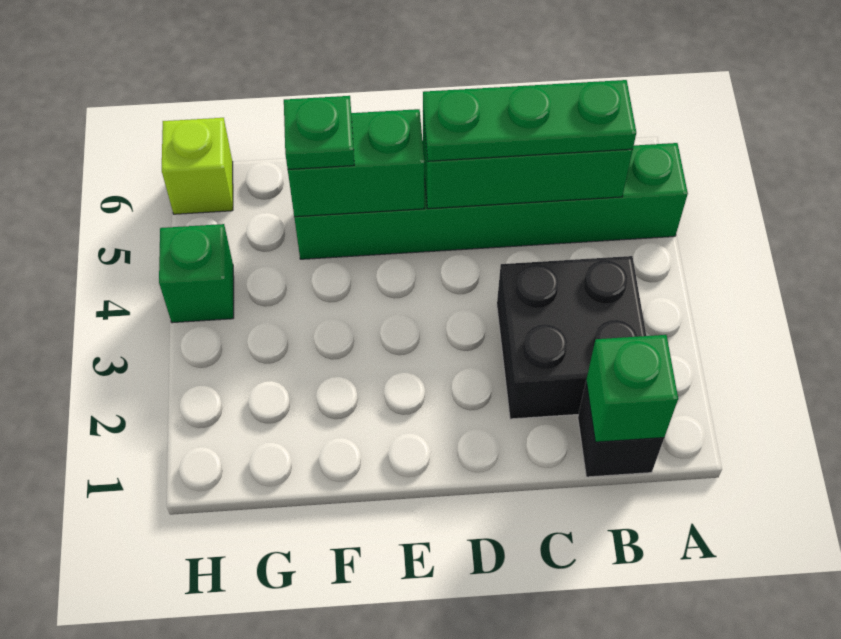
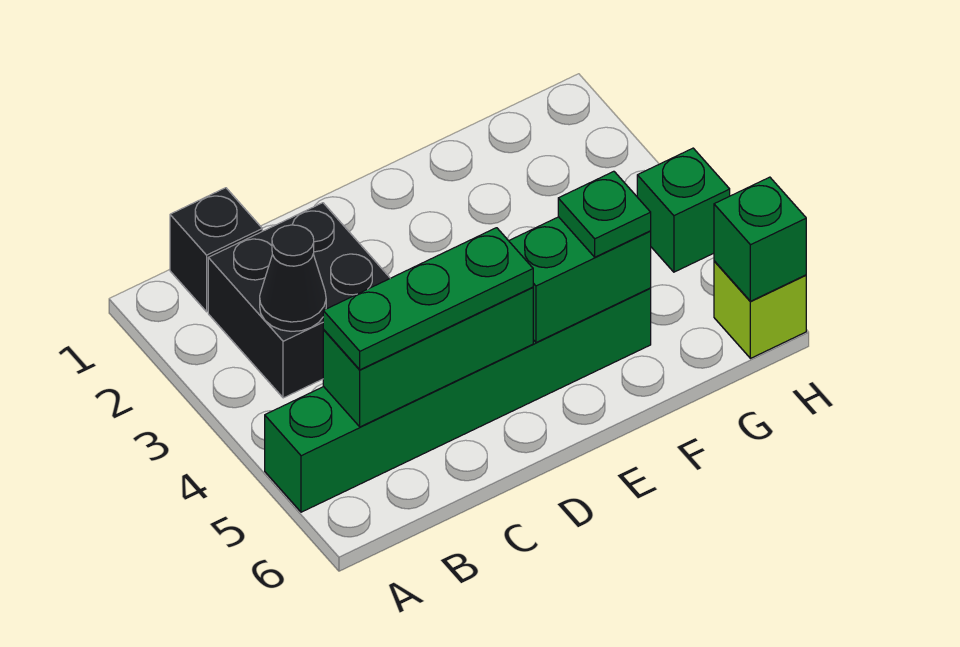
green 1x1 brick [586,335,678,442] -> green 1x1 brick moved to [714,177,806,301]
none -> black 1x1 cone [260,225,326,331]

